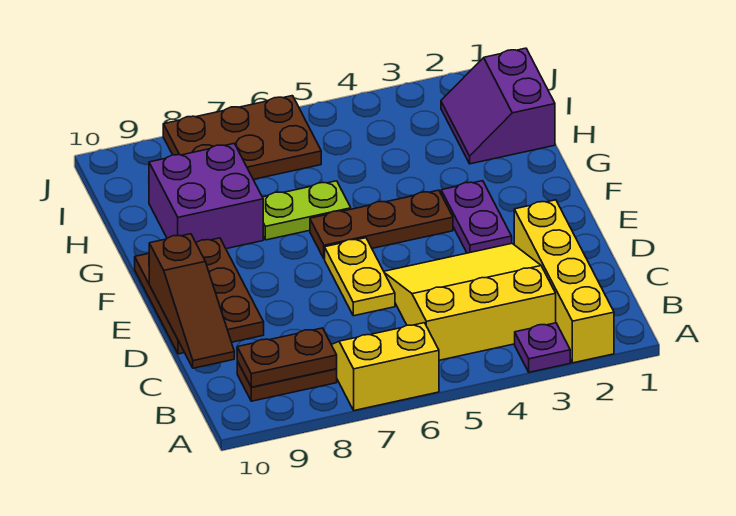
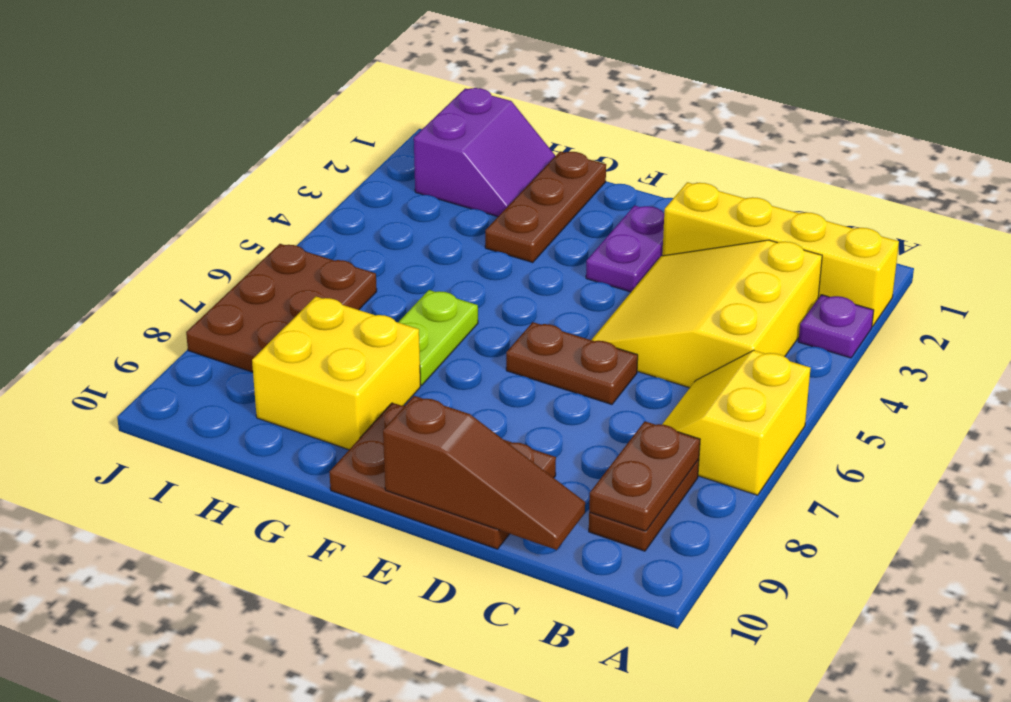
yellow 1x2 plate [325,238,395,316] -> brown 1x2 plate [506,322,638,404]
purple 1x2 plate [441,181,512,253] -> purple 1x2 plate turned to [586,206,664,292]
brown 1x3 plate [310,190,453,259] -> brown 1x3 plate moved to [485,151,606,263]
purple 2x2 brick [149,144,263,249] -> yellow 2x2 brick [252,297,421,450]
purple 2x2 slope [441,48,555,164] -> purple 2x2 slope turned to [414,88,555,217]

